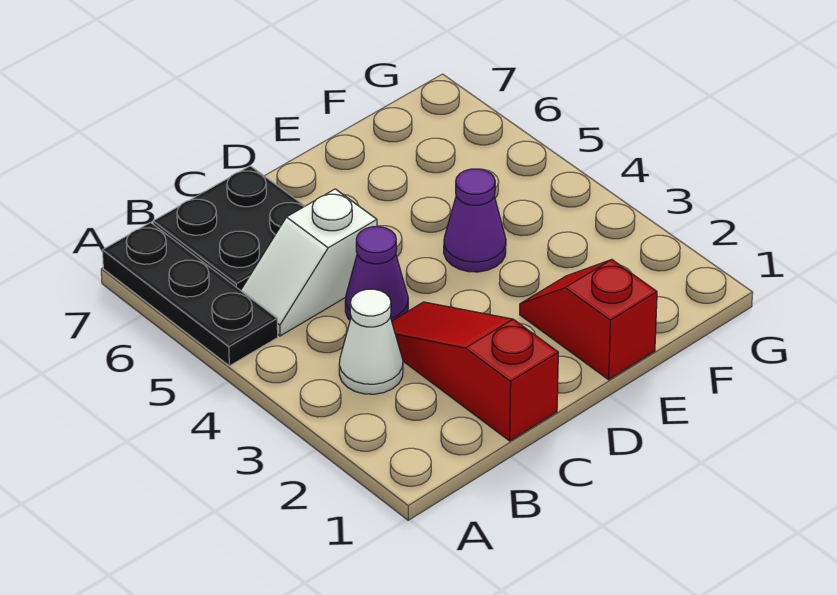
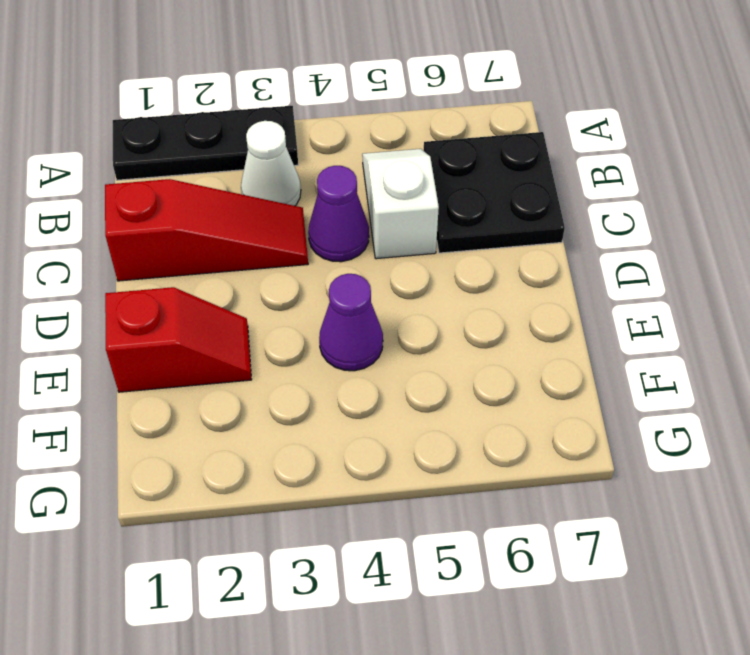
black 1x3 plate [102,222,278,366] -> black 1x3 plate moved to [113,106,298,180]

